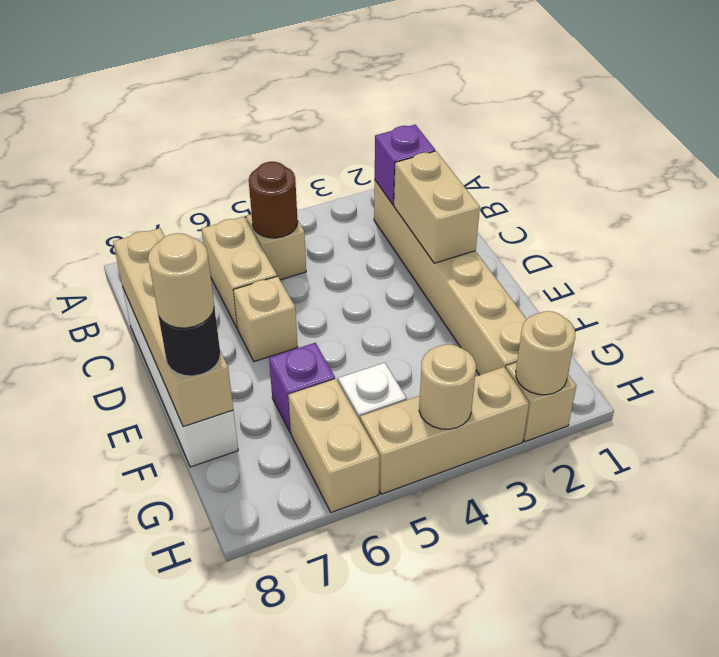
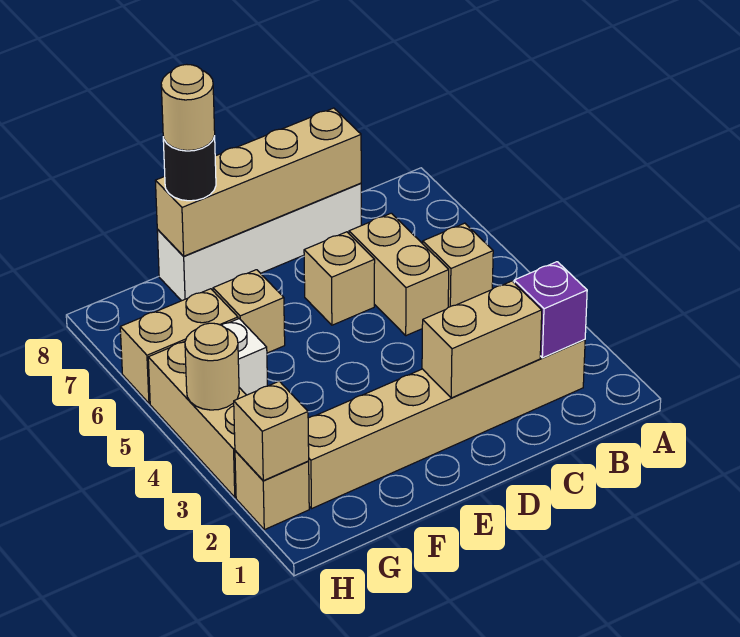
brown 1x1 round brick [249,162,298,238] -> none
tan 1x2 brick [202,217,277,329] -> tan 1x2 brick turned to [349,213,449,336]
purple 1x1 brick [269,343,335,433] -> tan 1x1 brick [213,270,285,353]
tan 1x1 round brick [516,311,575,395] -> tan 1x1 brick [234,381,309,481]

